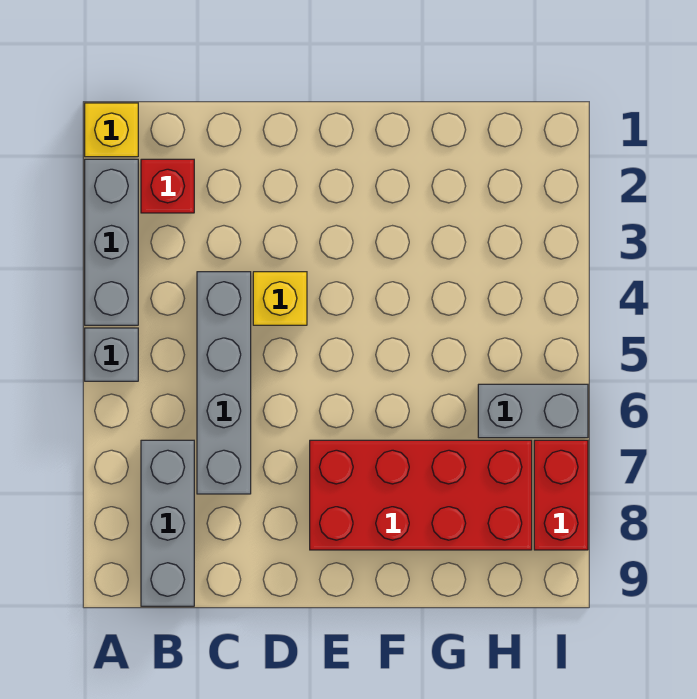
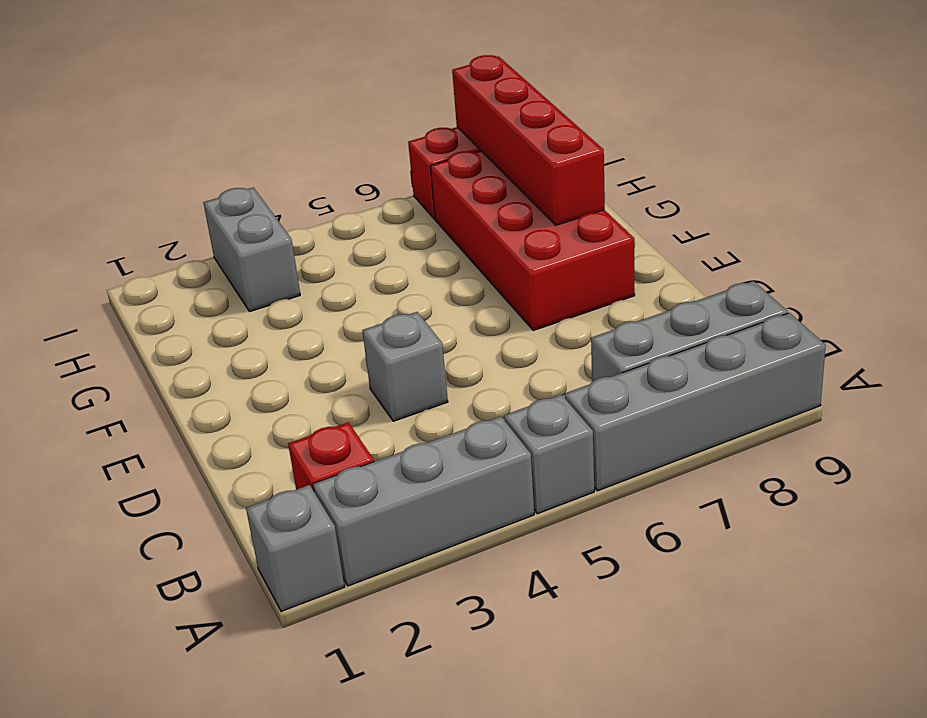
yellow 1x1 brick [85,103,138,157] -> grey 1x1 brick [246,485,344,611]
grey 1x4 brick [197,272,251,494] -> grey 1x4 brick moved to [564,313,826,491]
yellow 1x1 brick [253,272,307,325] -> grey 1x1 brick [362,312,448,421]
none -> red 1x4 brick [452,55,605,225]
grey 1x2 brick [478,384,588,438] -> grey 1x2 brick moved to [203,187,300,312]

